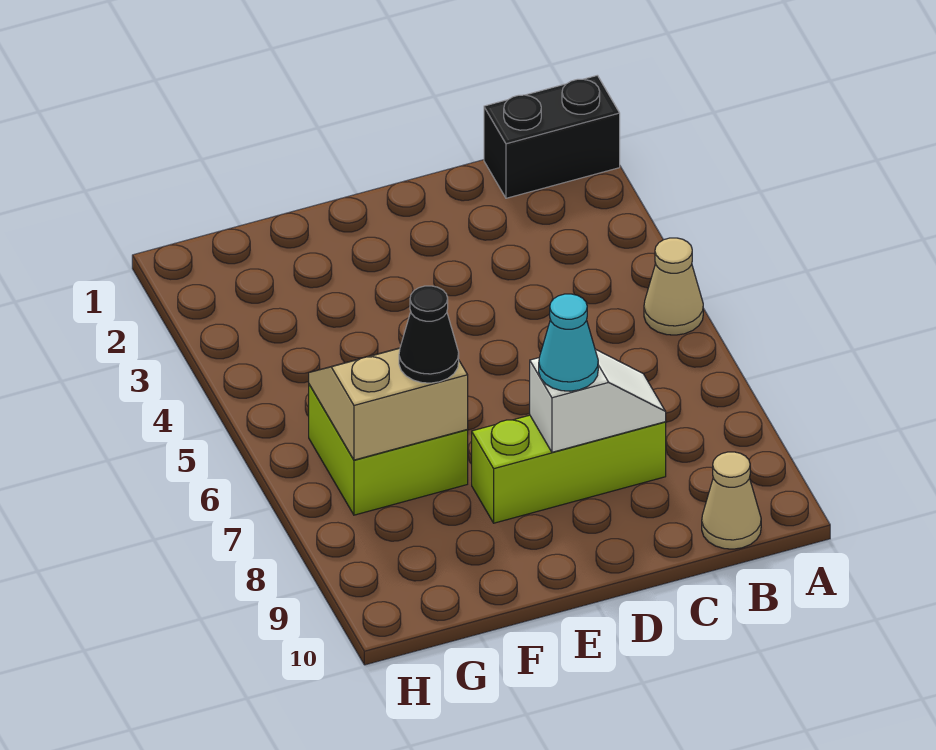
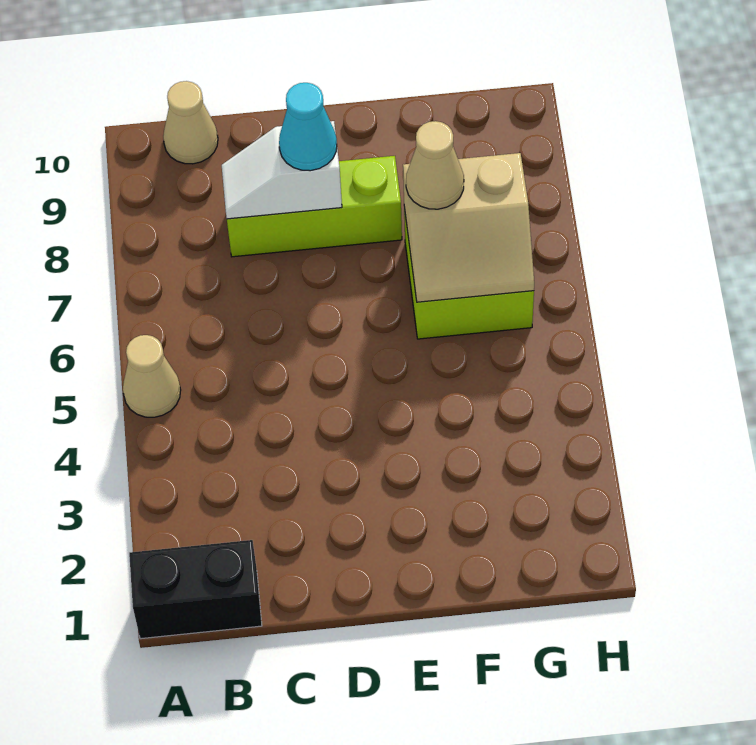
black 1x1 cone [399,286,459,383] -> tan 1x1 cone [406,121,464,209]

